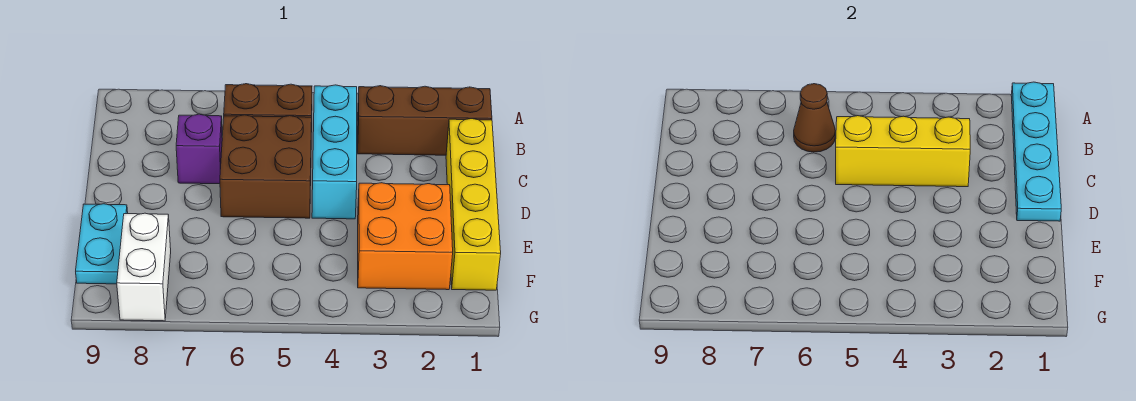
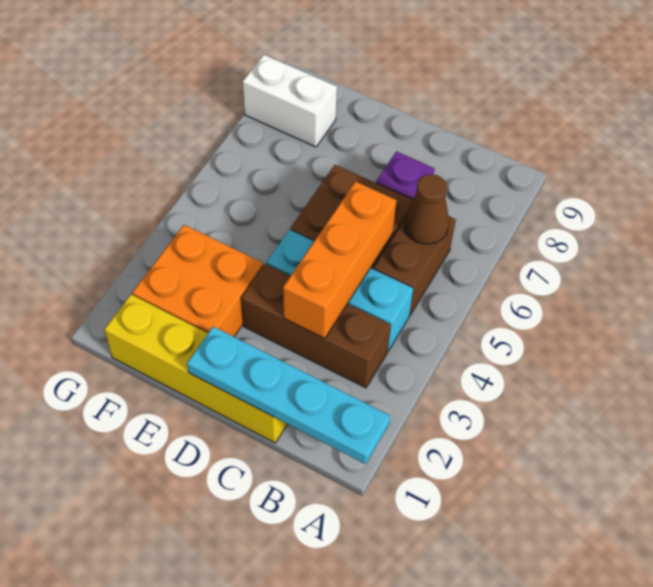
brown 1x3 brick [357,86,492,155] -> brown 1x3 brick turned to [241,264,391,388]
yellow 1x3 brick [836,116,970,187] -> orange 1x3 brick [283,181,396,339]
cyan 1x2 plate [76,204,128,284] -> none

